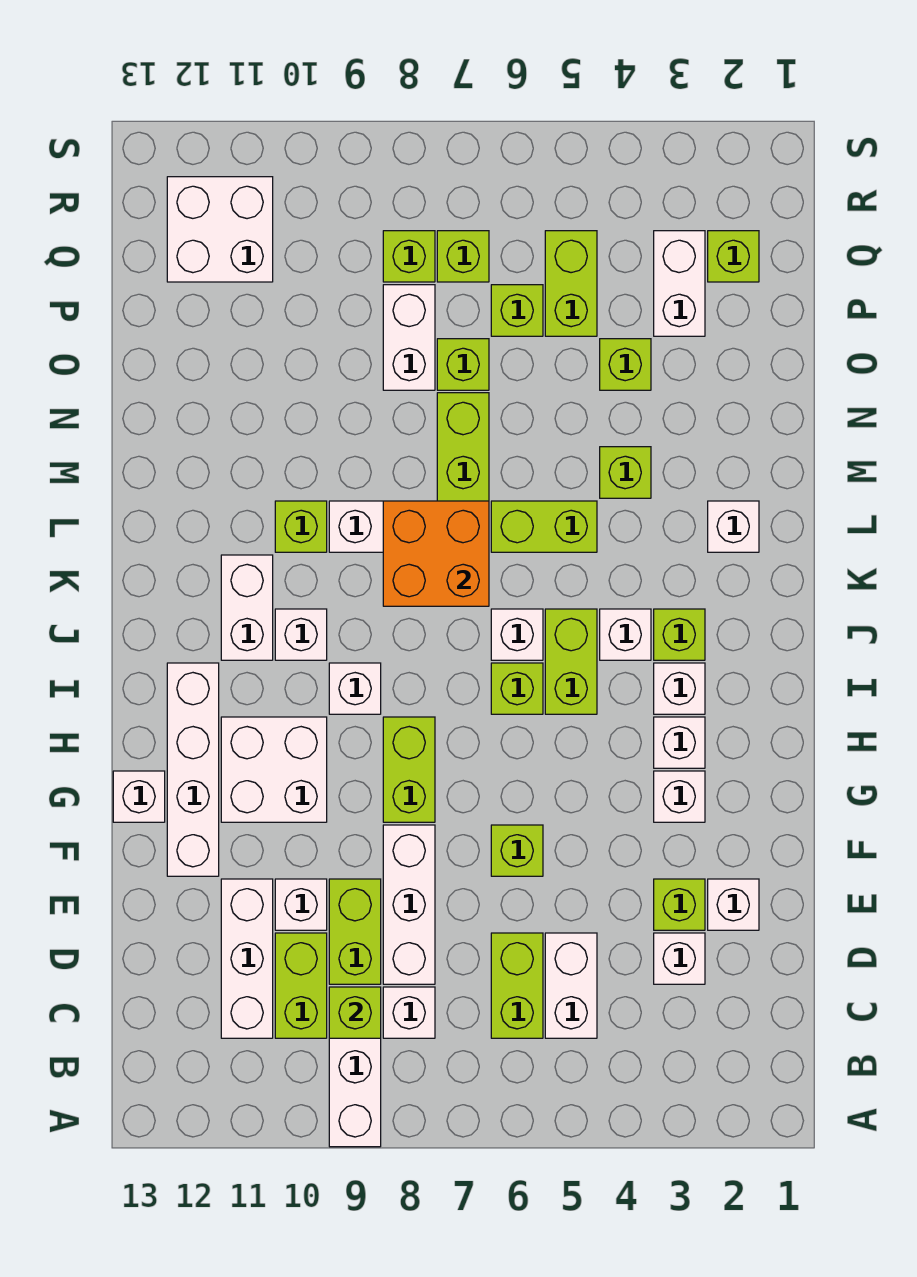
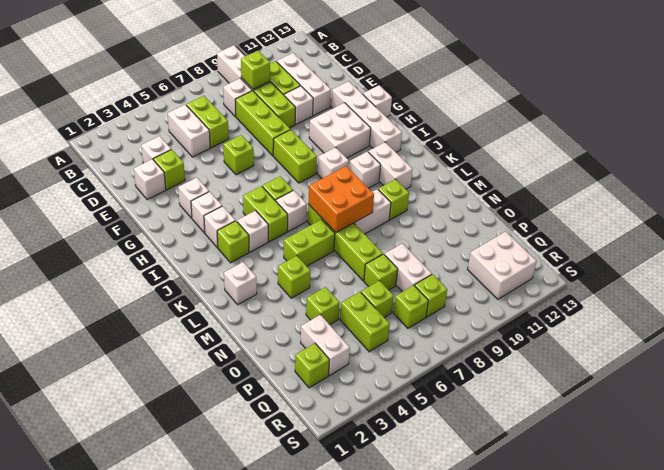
white 1x3 brick [383,825,435,984] -> lime 1x3 brick [235,91,290,156]

